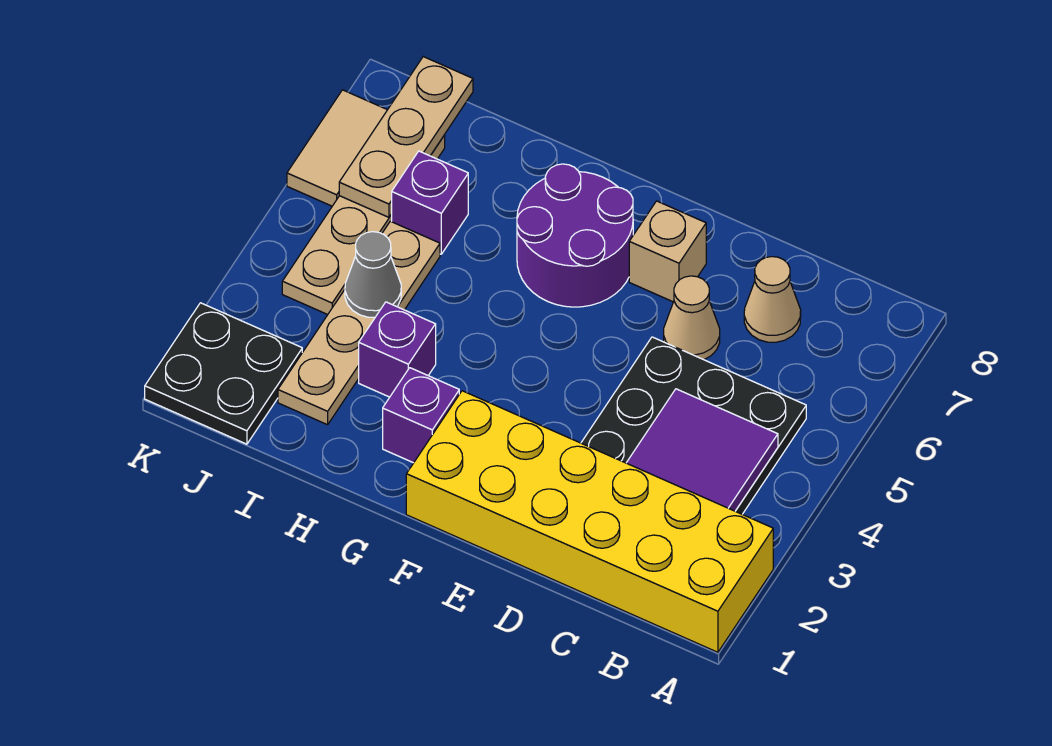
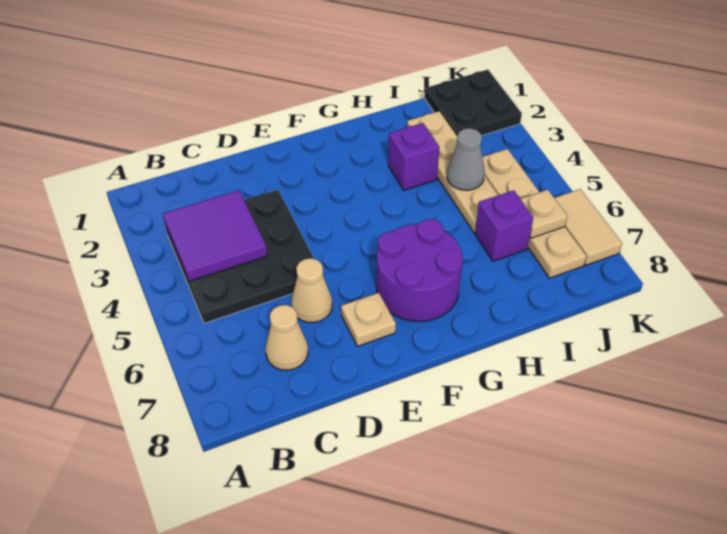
yellow 2x6 brick [406,391,773,652] -> none
tan 1x1 brick [629,201,706,302] -> tan 1x1 plate [341,293,396,346]
purple 1x1 brick [383,368,459,463] -> none
tan 1x3 plate [339,57,473,217] -> tan 1x1 plate [521,190,568,238]

